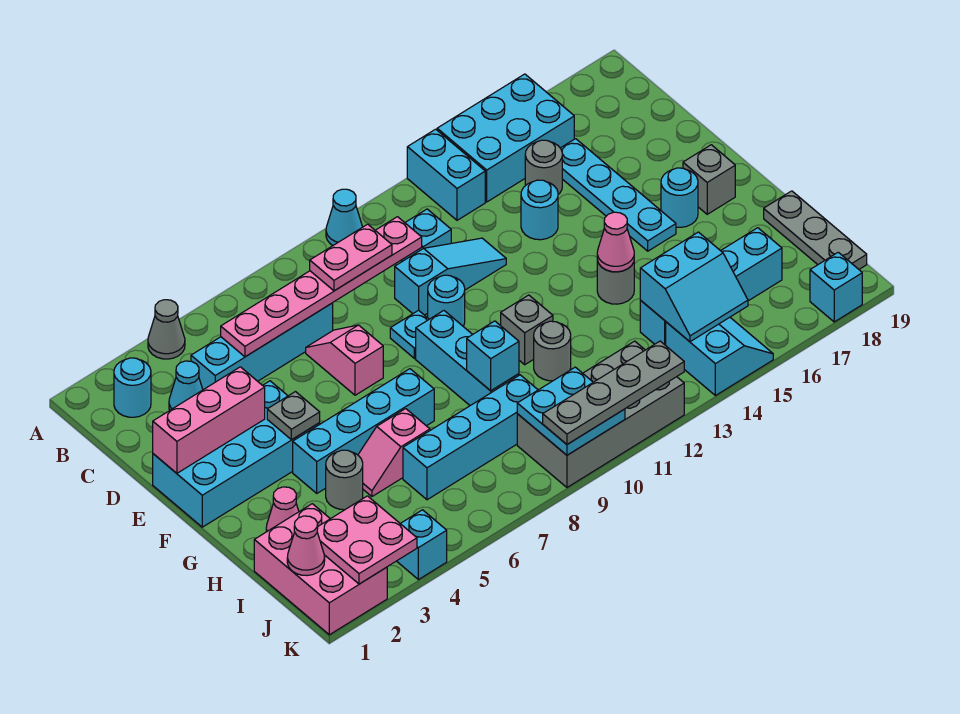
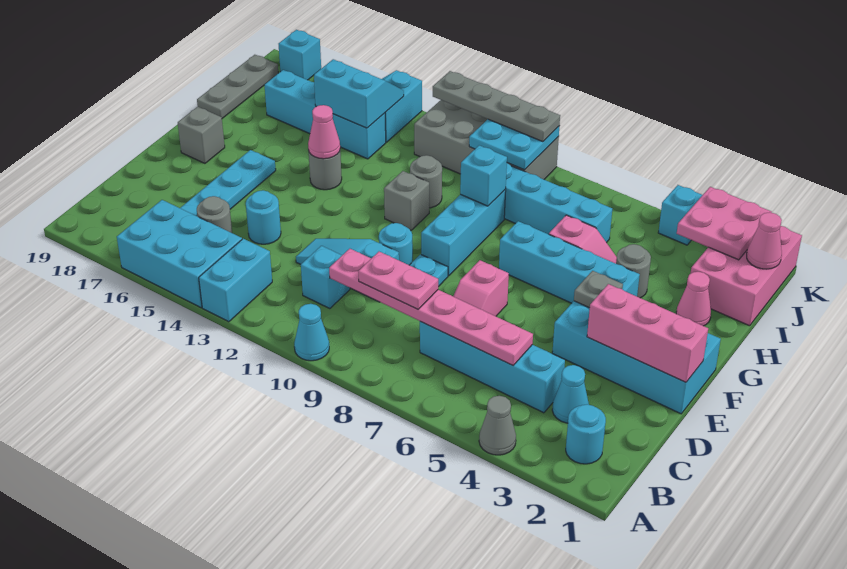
cyan 1x1 round brick [661,168,698,227] -> none

